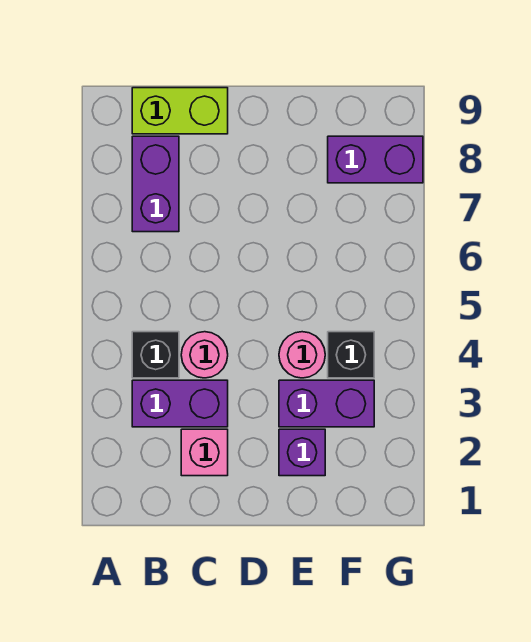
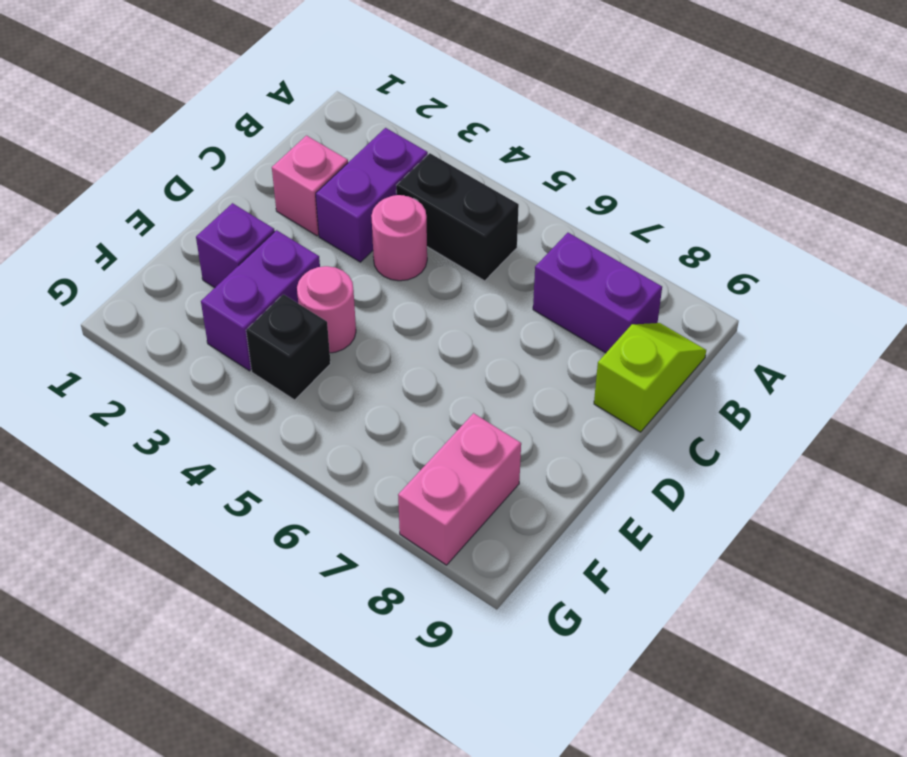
black 1x1 brick [132,332,179,378] -> black 1x2 brick [396,153,519,281]
lime 1x2 brick [132,88,228,134] -> lime 1x2 slope [594,323,706,432]
purple 1x2 brick [328,136,423,183] -> pink 1x2 brick [398,413,521,565]

